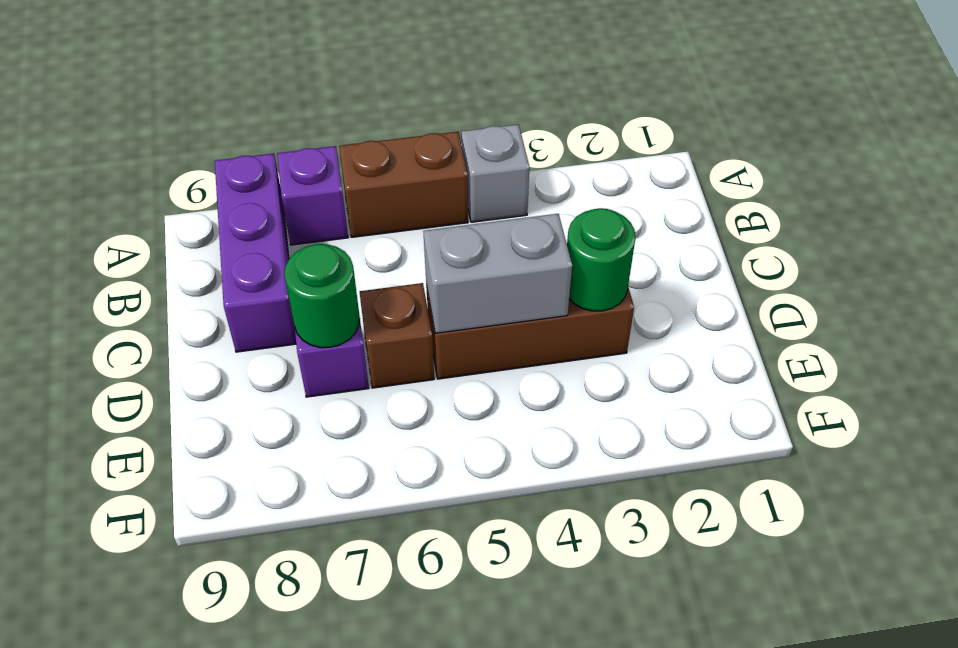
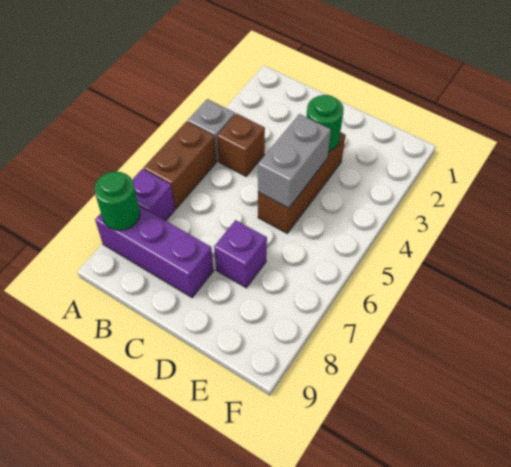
brown 1x1 brick [360,283,434,388] -> brown 1x1 brick moved to [217,114,265,176]
green 1x1 round brick [285,244,360,348] -> green 1x1 round brick moved to [94,172,140,230]

